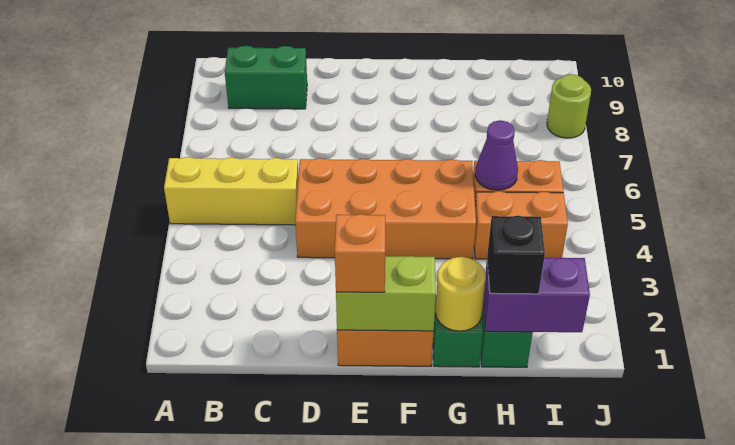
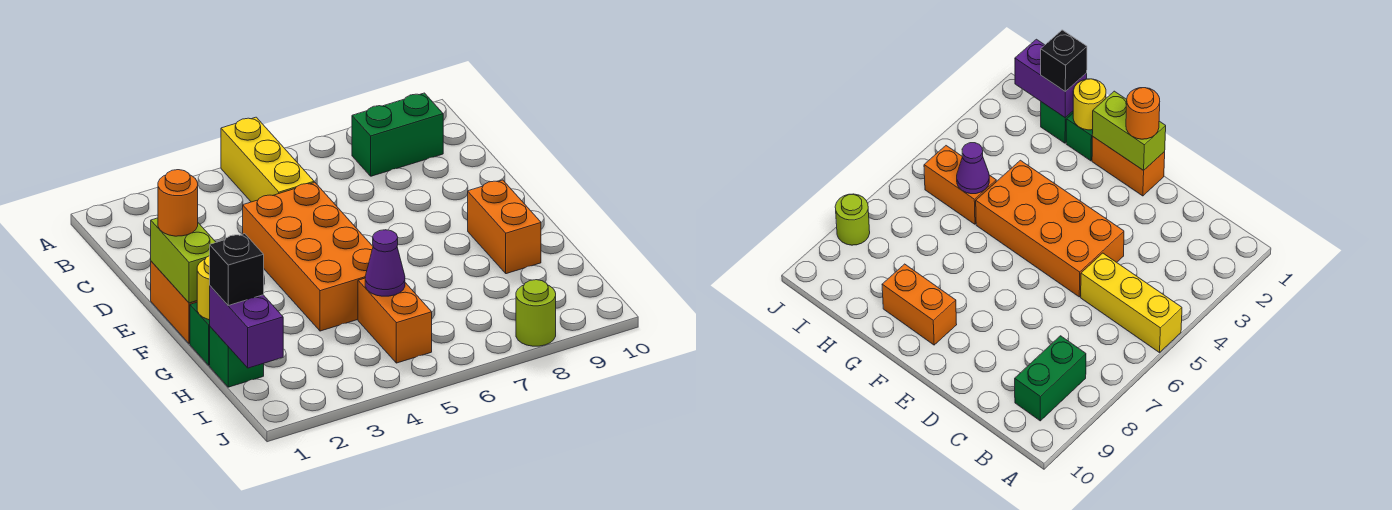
green 1x2 brick [225,46,307,109] -> green 1x2 brick turned to [352,93,443,176]
orange 1x1 brick [335,214,385,292] -> orange 1x1 round brick [158,170,198,236]
orange 1x2 brick [474,191,568,259] -> orange 1x2 brick moved to [468,180,541,274]

